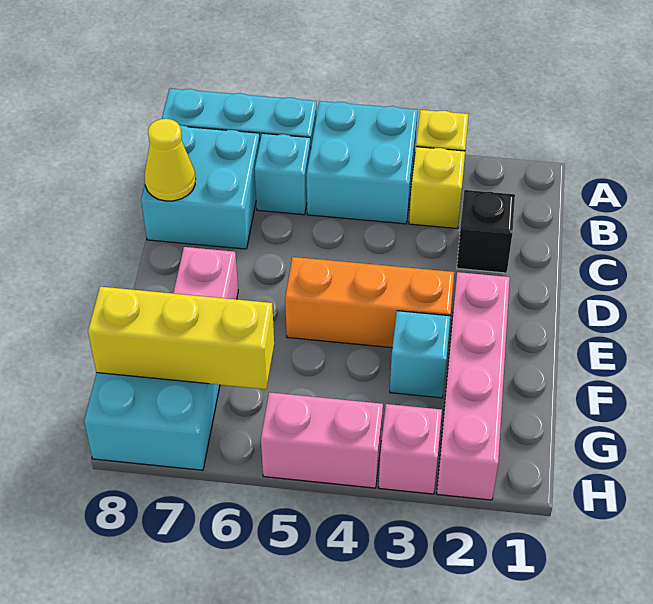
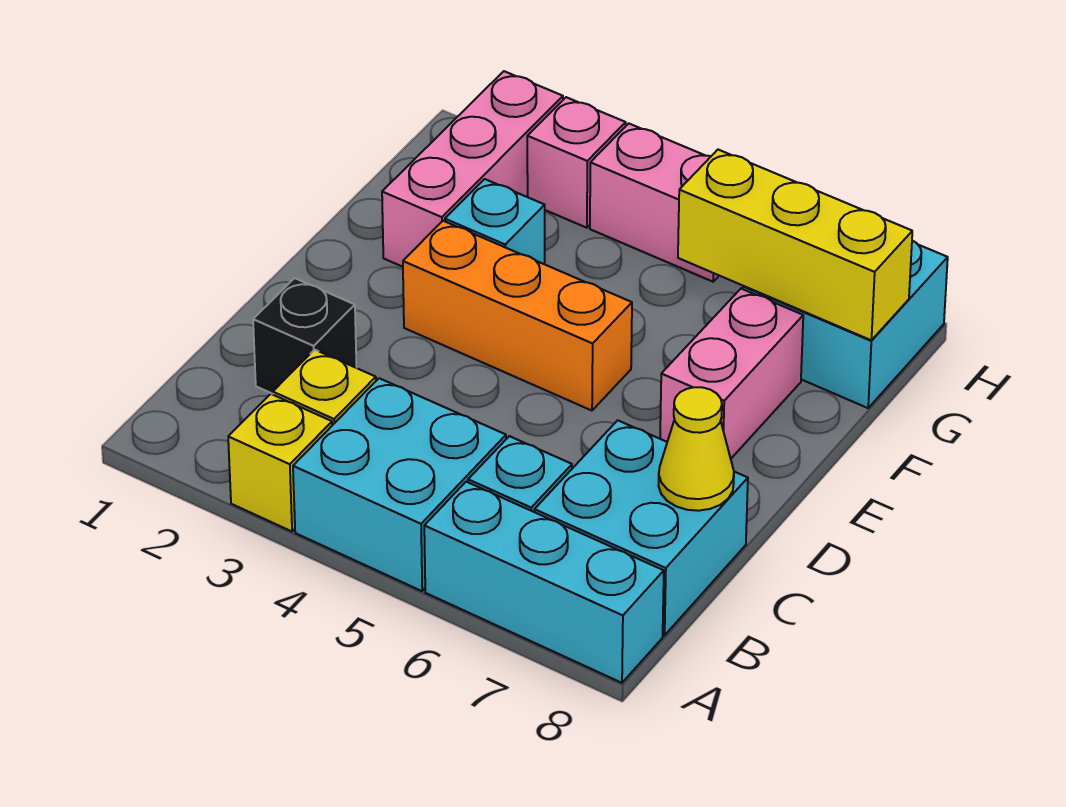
pink 1x4 brick [437,272,510,500] -> pink 1x3 brick [382,71,563,267]

